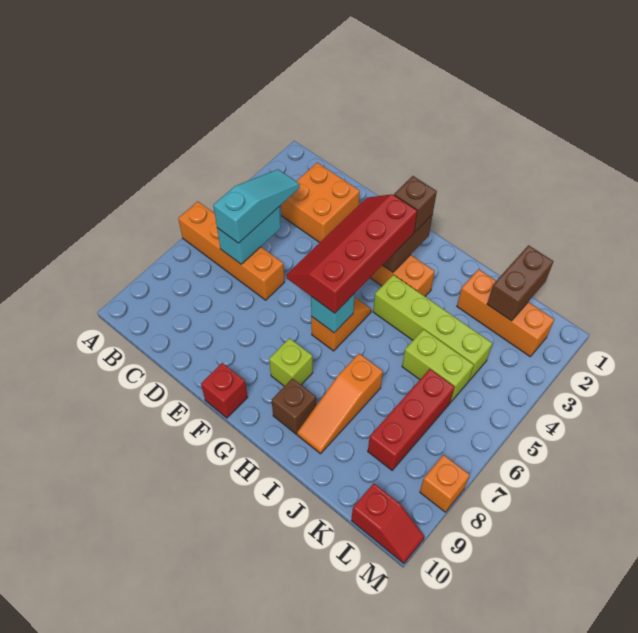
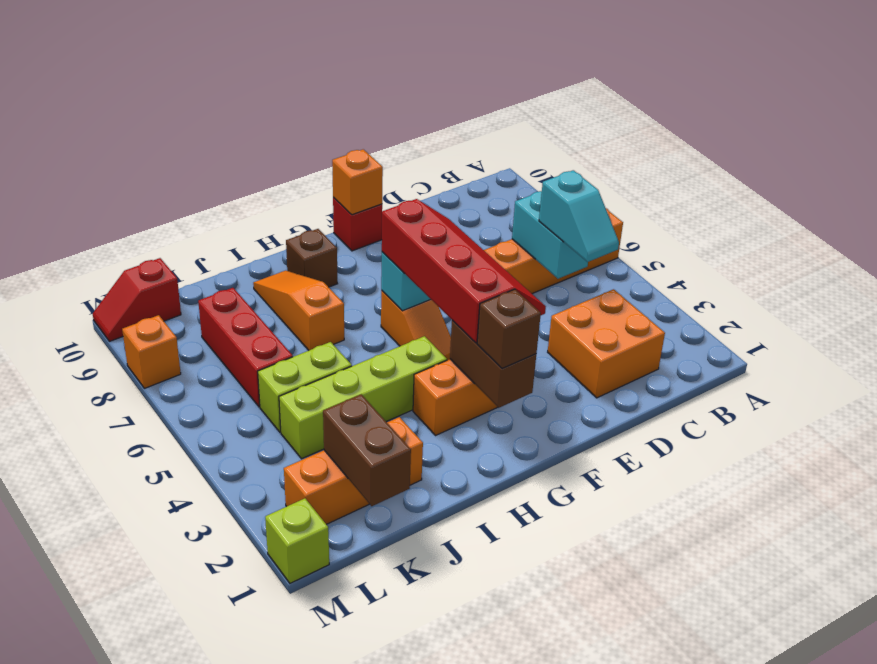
cyan 1x3 slope [213,169,300,243] -> cyan 1x2 slope [539,170,619,262]
none -> orange 1x1 brick [332,149,383,215]
lime 1x1 brick [269,338,313,386] -> lime 1x1 brick moved to [265,498,329,583]

